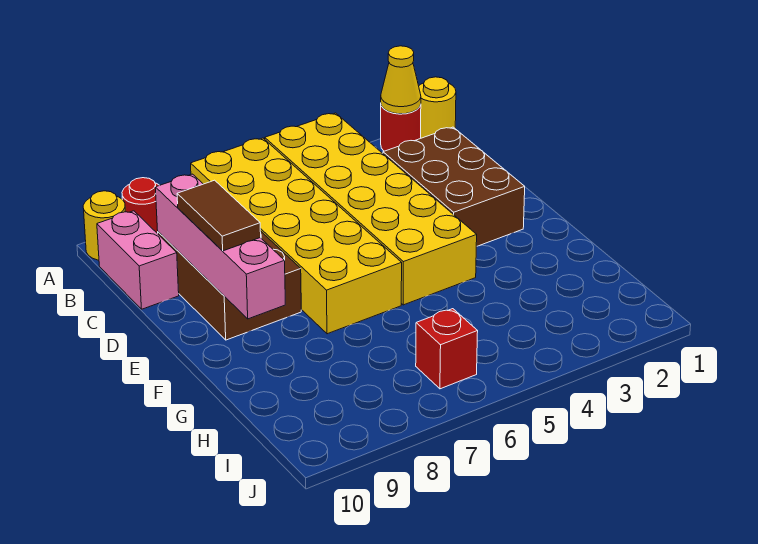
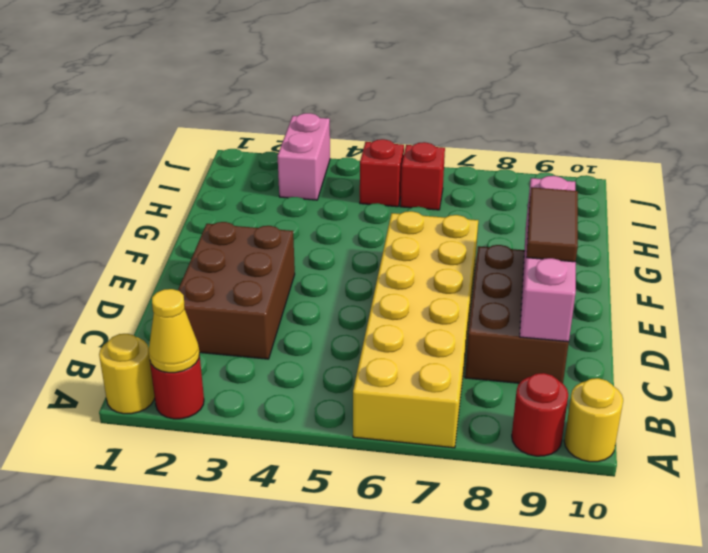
yellow 2x6 brick [265,113,477,305] -> none
pink 1x2 brick [97,211,179,309] -> pink 1x2 brick moved to [278,113,330,200]
none -> red 1x1 brick [360,139,404,207]

